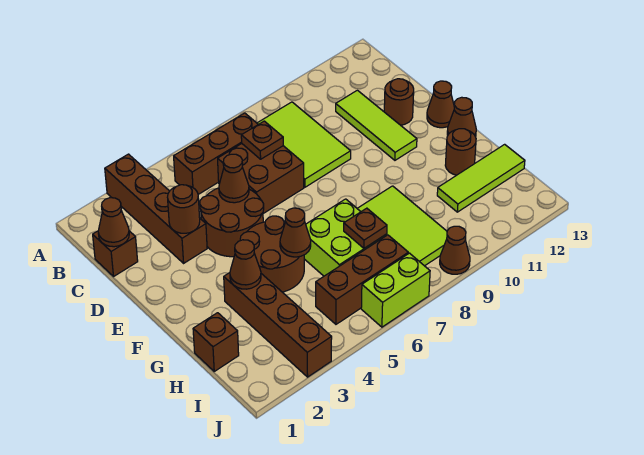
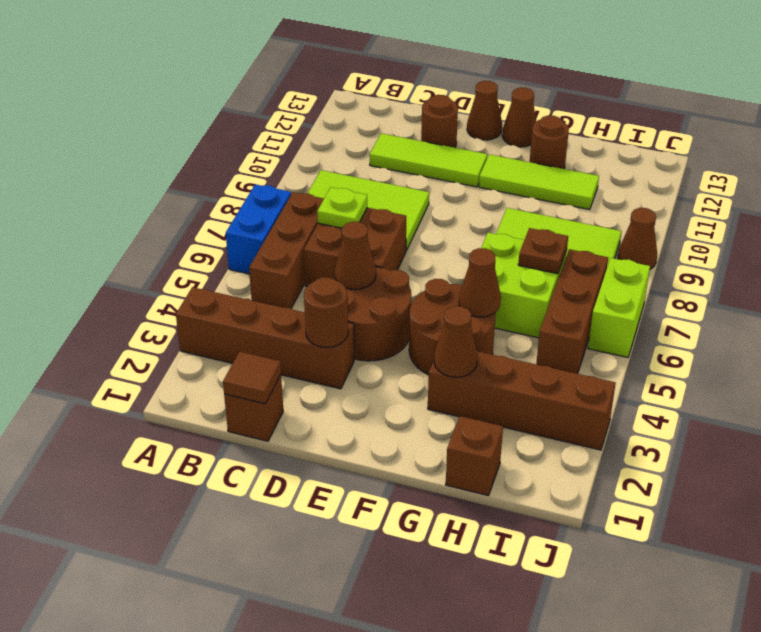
none -> blue 1x2 brick [226,184,291,274]
brown 1x1 cone [98,198,129,247] -> brown 1x1 tile [223,352,281,404]
brown 1x1 plate [241,121,283,159] -> lime 1x1 plate [317,187,367,228]
lime 1x3 tile [437,144,525,212] -> lime 1x3 tile turned to [479,154,599,210]

